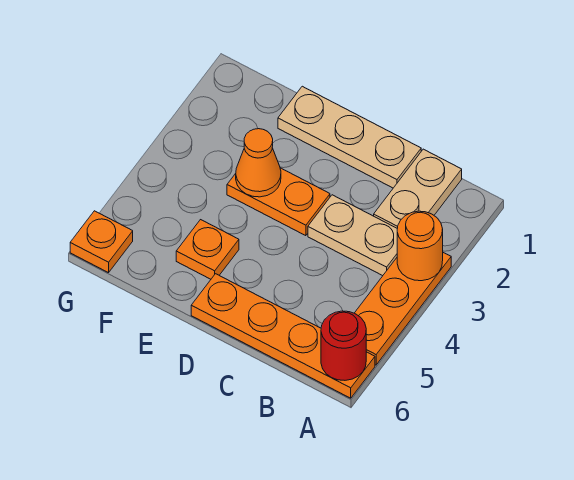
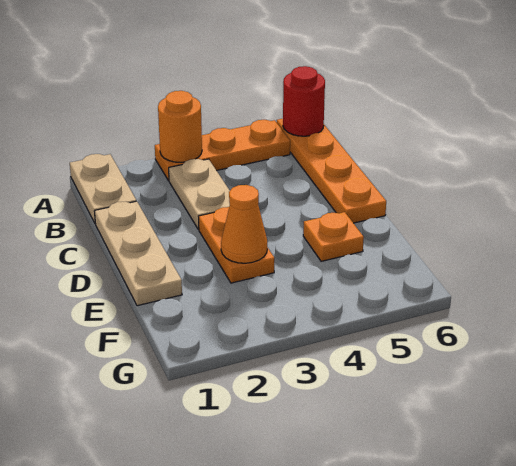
tan 1x2 plate [374,149,462,228] -> tan 1x2 plate turned to [70,154,136,223]
orange 1x1 plate [70,211,133,273] -> none

